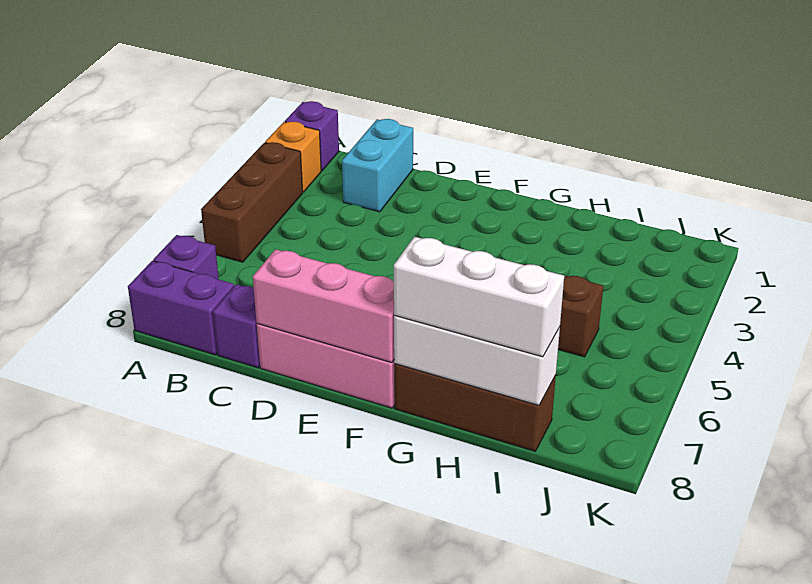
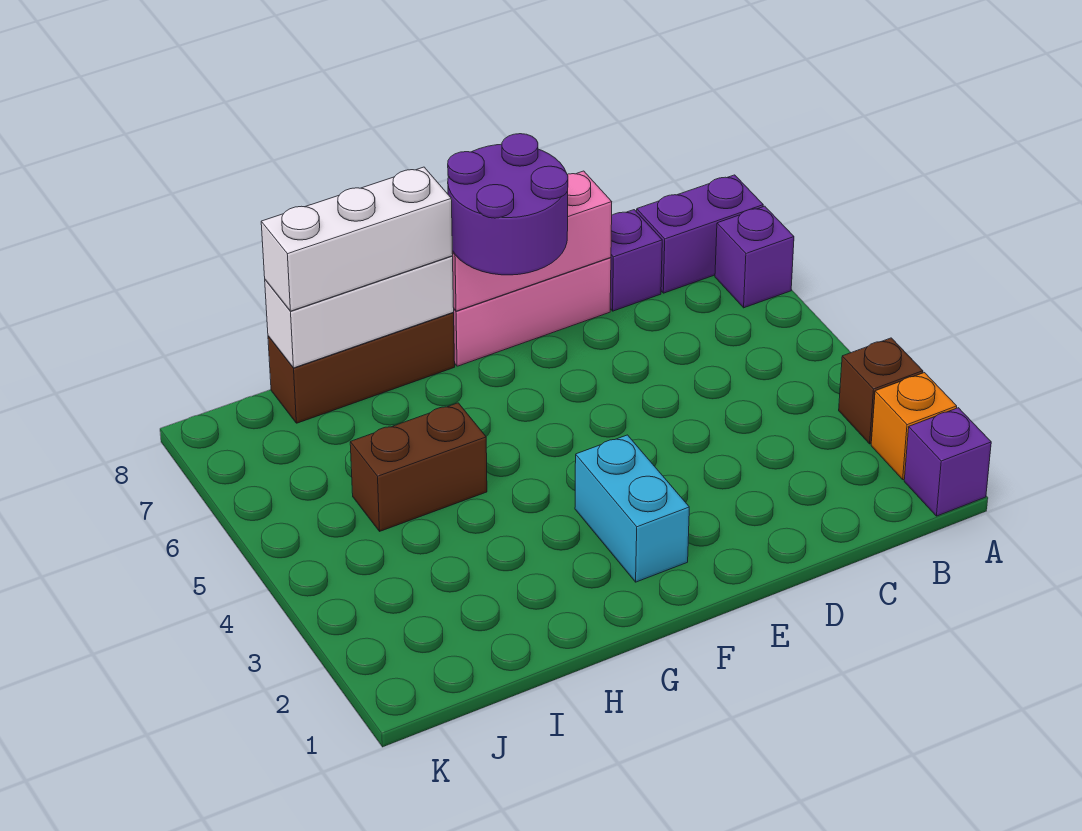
brown 1x3 brick [201,142,303,262] -> brown 1x1 brick [839,338,923,444]
cyan 1x2 brick [342,119,413,212] -> cyan 1x2 brick moved to [575,435,689,582]
none -> purple 2x2 round brick [448,134,568,275]

